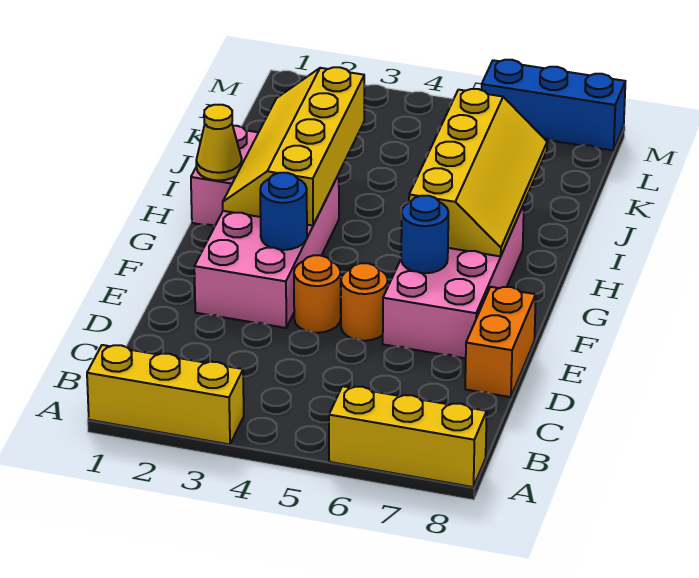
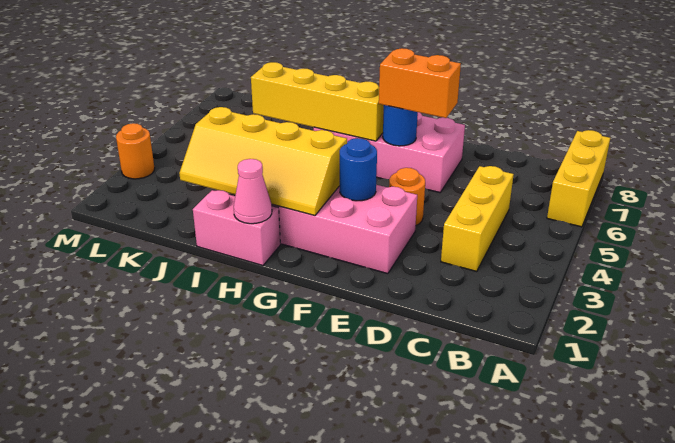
yellow 1x3 brick [87,345,244,444] -> yellow 1x3 brick moved to [441,166,514,272]
orange 1x2 brick [465,287,536,397] -> orange 1x2 brick moved to [379,48,461,118]
orange 1x1 round brick [341,263,388,341] -> orange 1x1 round brick moved to [116,123,155,179]
yellow 1x1 cone [196,105,242,180] -> pink 1x1 cone [234,159,272,224]
blue 1x3 brick [482,60,625,150] -> none

